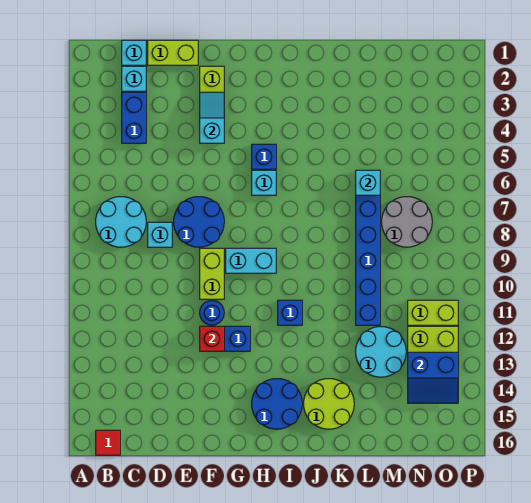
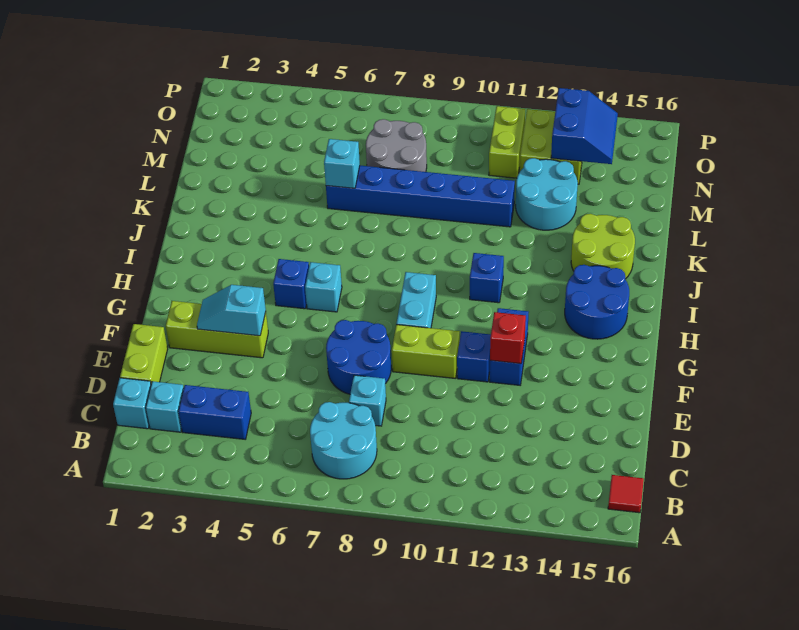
blue 1x1 round brick [200,301,224,325] -> blue 1x1 brick [457,331,491,382]

